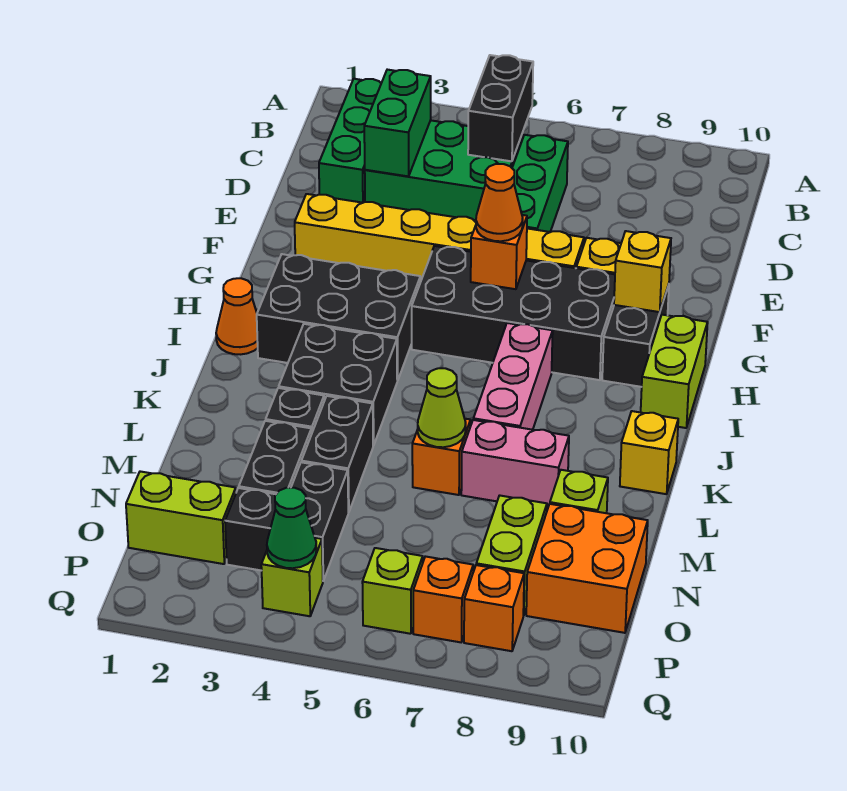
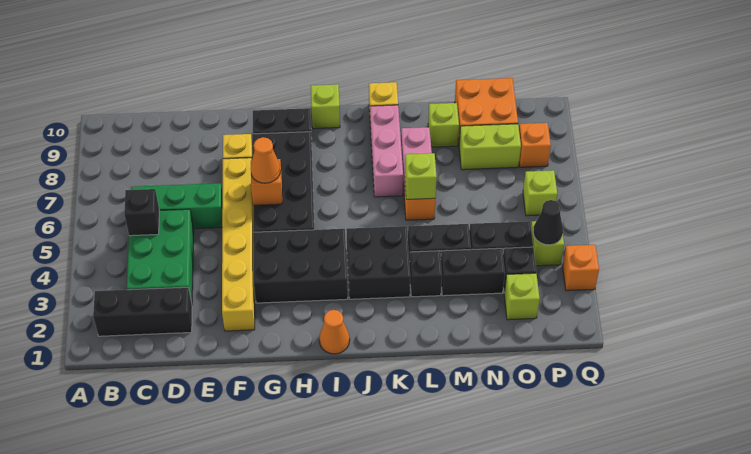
green 1x3 brick [319,79,381,203] -> black 1x3 brick [93,287,192,336]
black 1x2 brick [468,55,533,161] -> black 1x1 brick [124,189,159,236]
green 1x2 brick [364,70,431,176] -> none
yellow 1x1 brick [614,231,671,312] -> none
black 2x3 brick [257,254,420,381] -> black 2x3 brick turned to [253,229,348,303]
lime 1x2 brick [641,315,708,428] -> lime 1x1 brick [311,84,340,129]
pink 1x3 brick [473,323,553,430] -> pink 1x3 brick turned to [370,105,403,197]
lime 1x1 cone [418,368,466,447] -> lime 1x1 brick [405,153,437,199]
lime 1x2 brick [126,471,236,564] -> lime 1x1 brick [504,273,540,320]
green 1x1 cone [267,488,316,568] -> black 1x1 cone [533,200,563,245]
orange 1x1 brick [413,556,473,642] -> orange 1x1 brick moved to [562,245,599,291]

